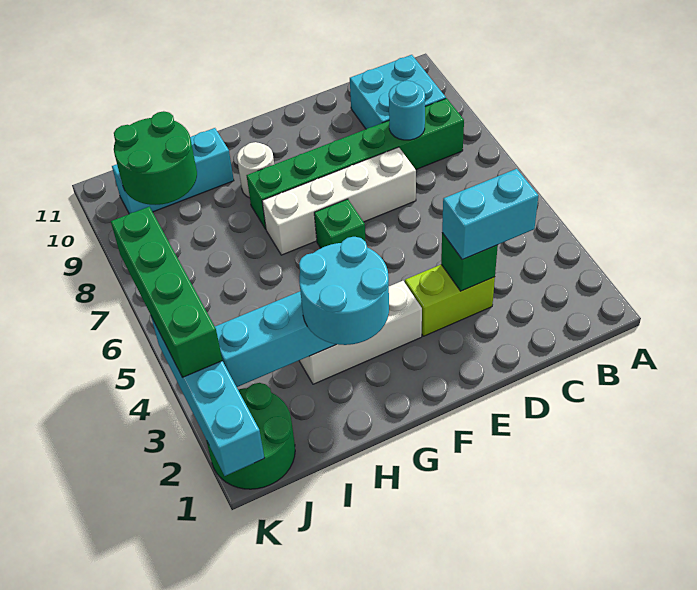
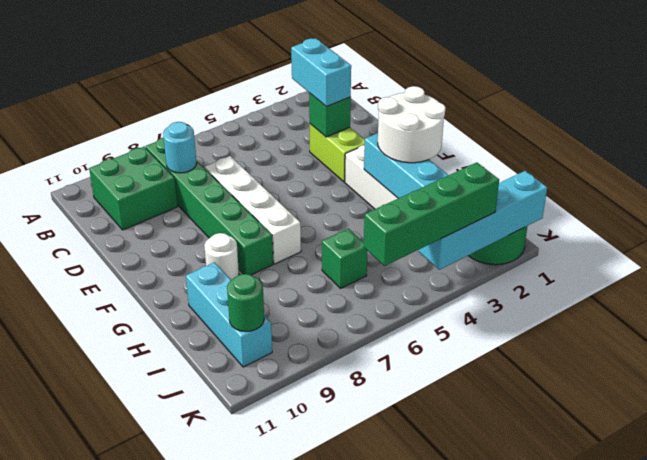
cyan 2x2 brick [350,55,446,129] -> green 2x2 brick [89,147,178,230]
green 1x1 brick [314,199,365,248] -> green 1x1 brick moved to [322,229,367,288]
cyan 2x2 round brick [299,237,389,345] -> white 2x2 round brick [378,86,446,163]
green 2x2 round brick [114,111,197,205] -> green 1x1 round brick [227,274,264,332]

